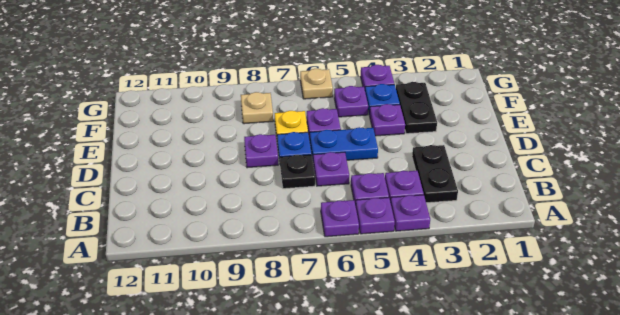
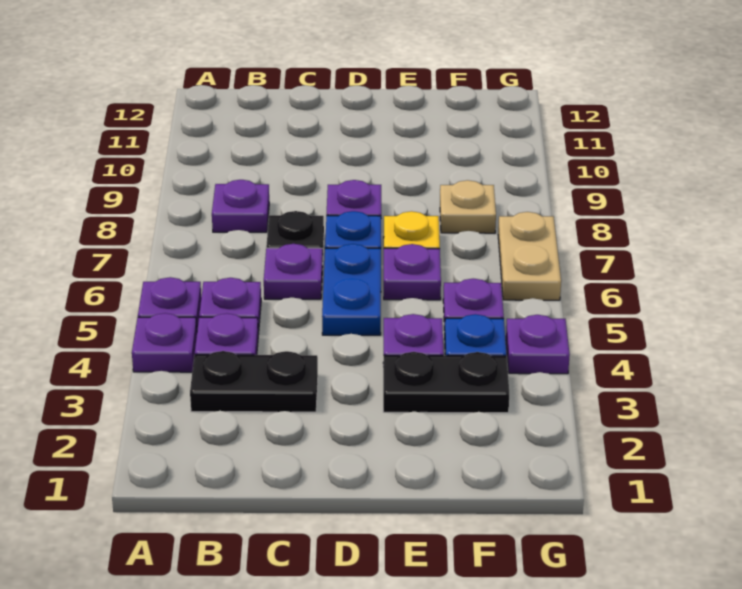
purple 1x1 plate [321,200,359,237] -> purple 1x1 plate moved to [212,180,269,232]
tan 1x1 plate [300,69,333,99] -> tan 1x2 plate [498,212,561,300]

